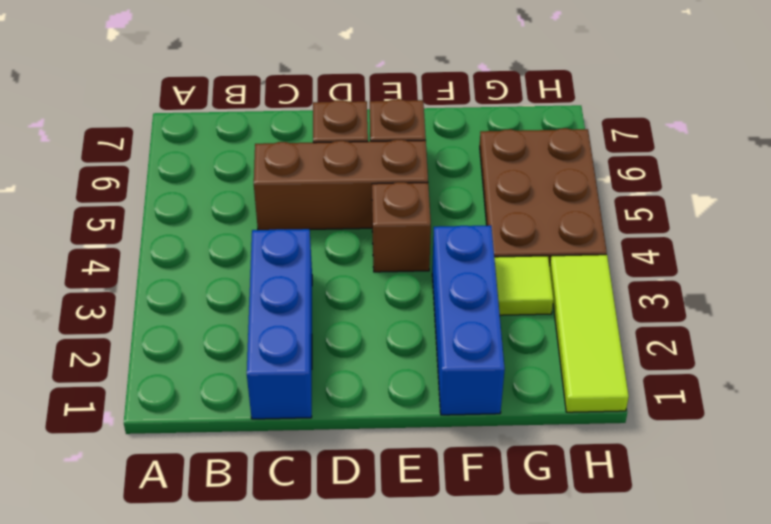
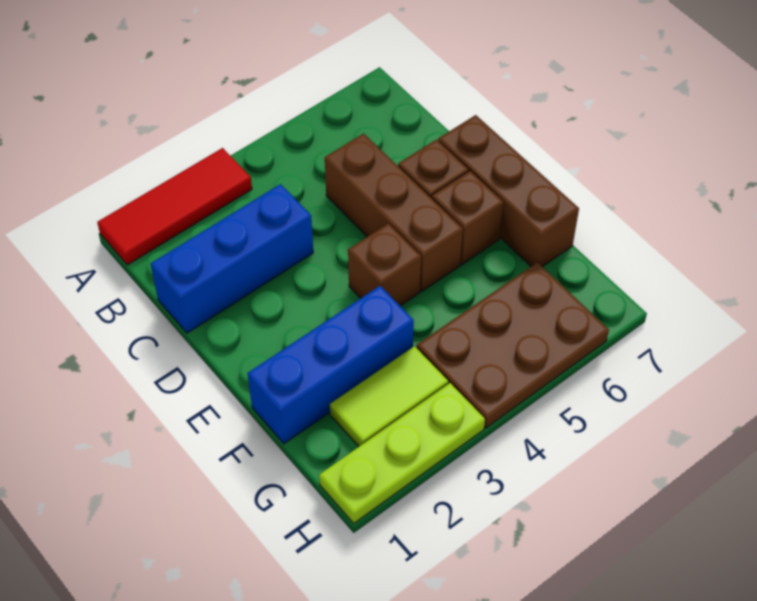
none -> red 1x3 tile [97,148,252,265]
none -> brown 1x3 brick [438,115,579,267]
lime 1x1 tile [494,256,553,315] -> lime 1x2 tile [330,346,448,446]
lime 1x3 tile [550,255,629,412] -> lime 1x3 plate [319,383,485,523]

